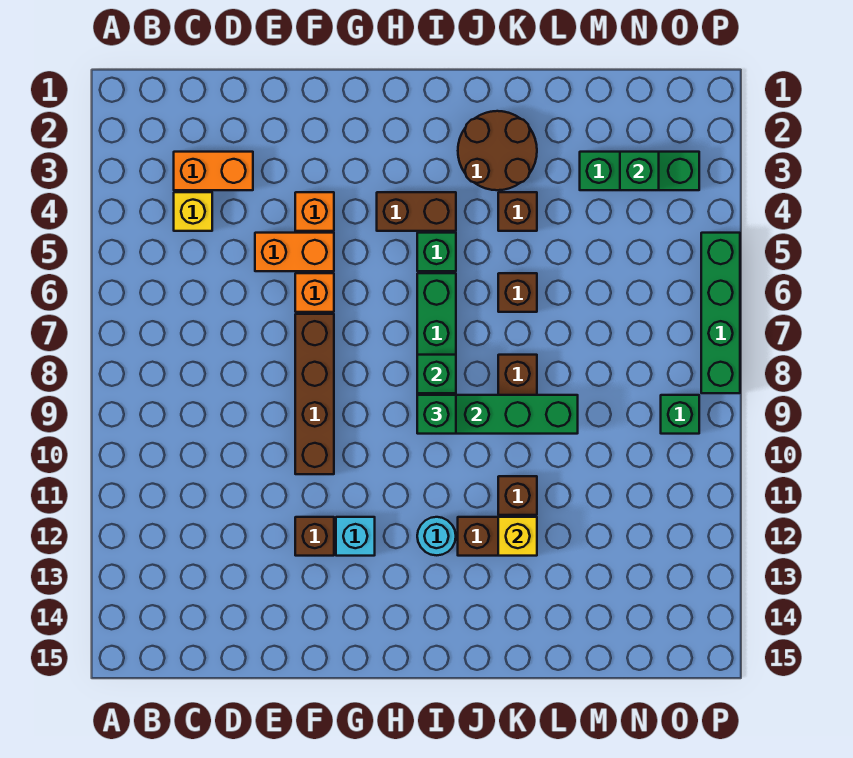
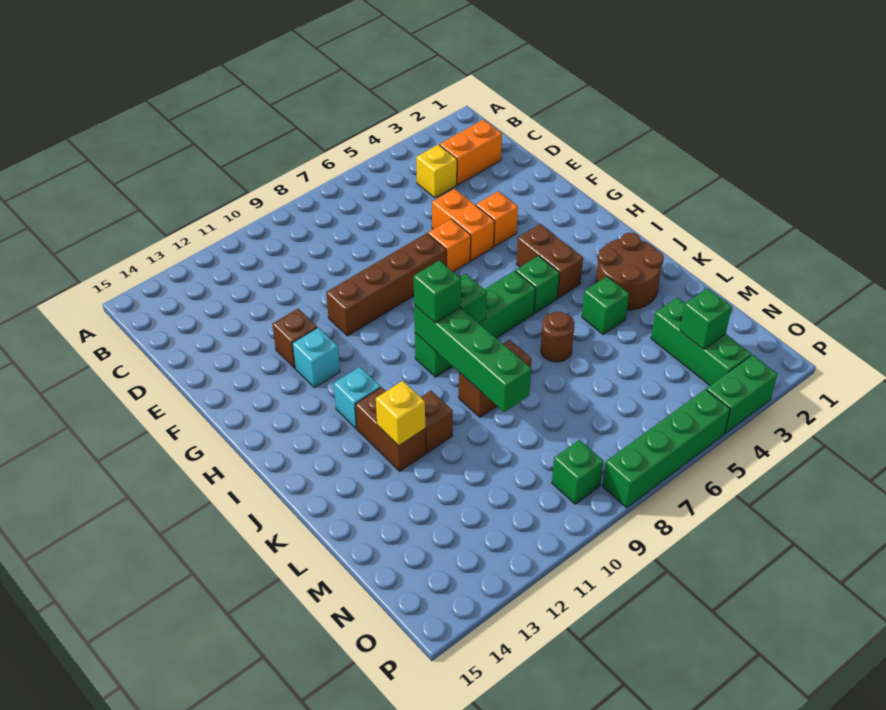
orange 1x2 brick [174,152,253,190] -> orange 1x2 brick turned to [440,120,502,185]
cyan 1x1 round brick [417,517,456,555] -> cyan 1x1 brick [334,367,381,429]
brown 1x1 brick [498,192,537,231] -> green 1x1 brick [582,277,629,334]
brown 1x1 brick [498,273,537,312] -> brown 1x1 round brick [541,312,575,362]
none -> green 1x2 brick [706,355,778,434]

